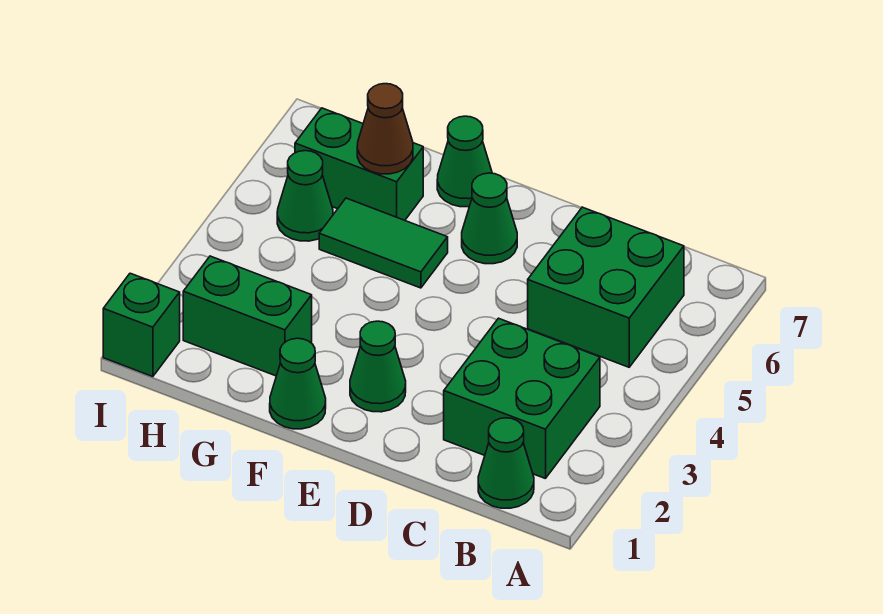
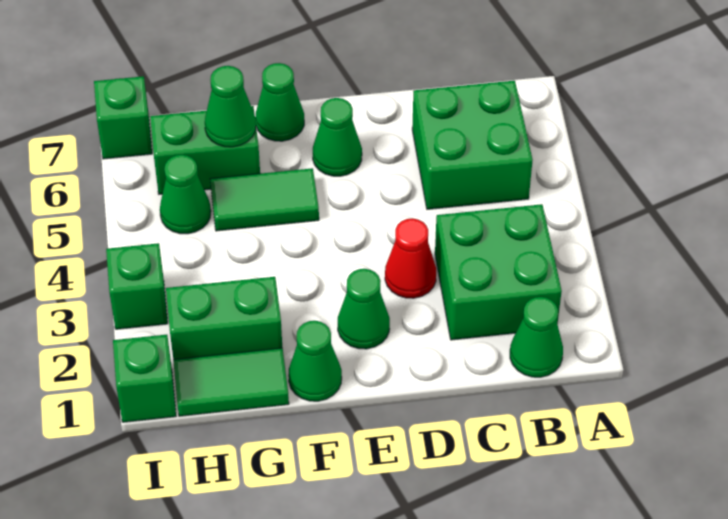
none -> red 1x1 cone [385,218,436,298]
none -> green 1x2 tile [173,348,289,416]
brown 1x1 cone [357,84,413,174] -> green 1x1 cone [205,66,256,147]
none -> green 1x1 brick [106,243,168,329]
none -> green 1x1 brick [94,76,152,159]

